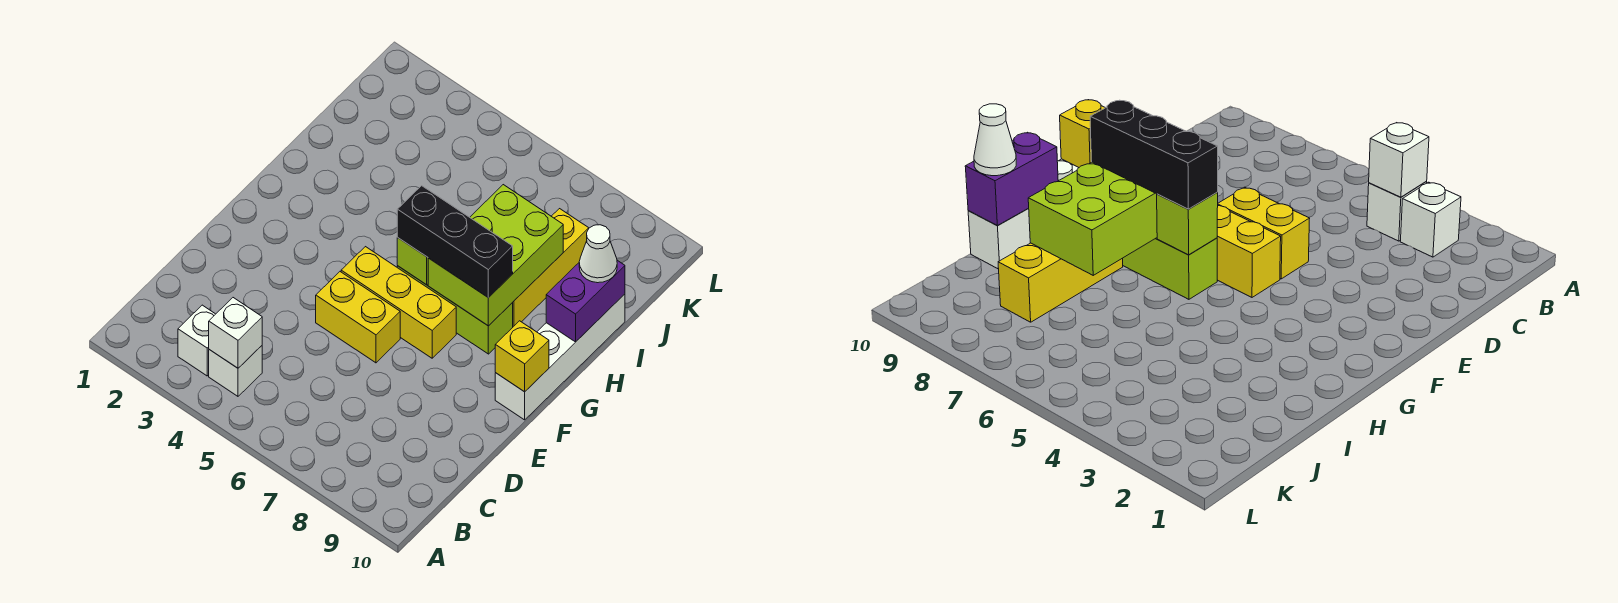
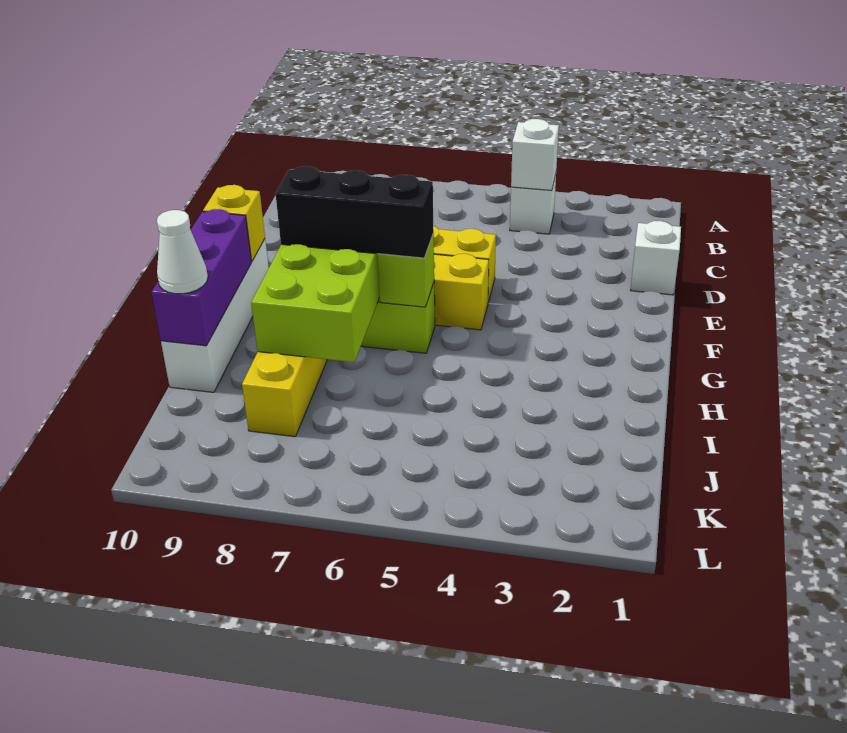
white 1x1 brick [178,305,215,376] -> white 1x1 brick moved to [631,221,681,295]
purple 1x2 brick [546,260,625,342] -> purple 1x3 brick [151,209,252,346]

